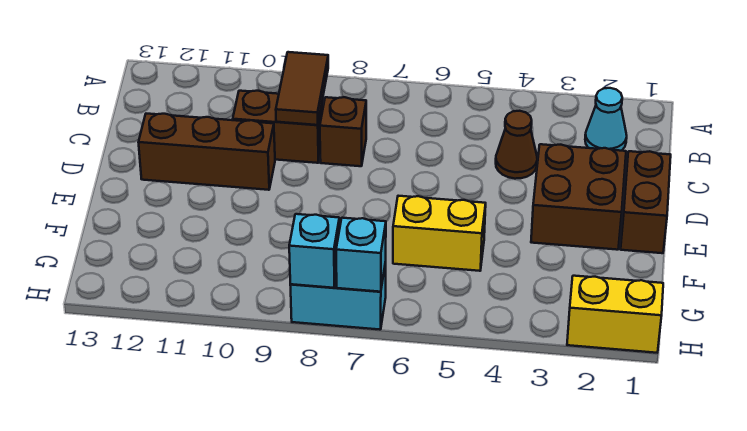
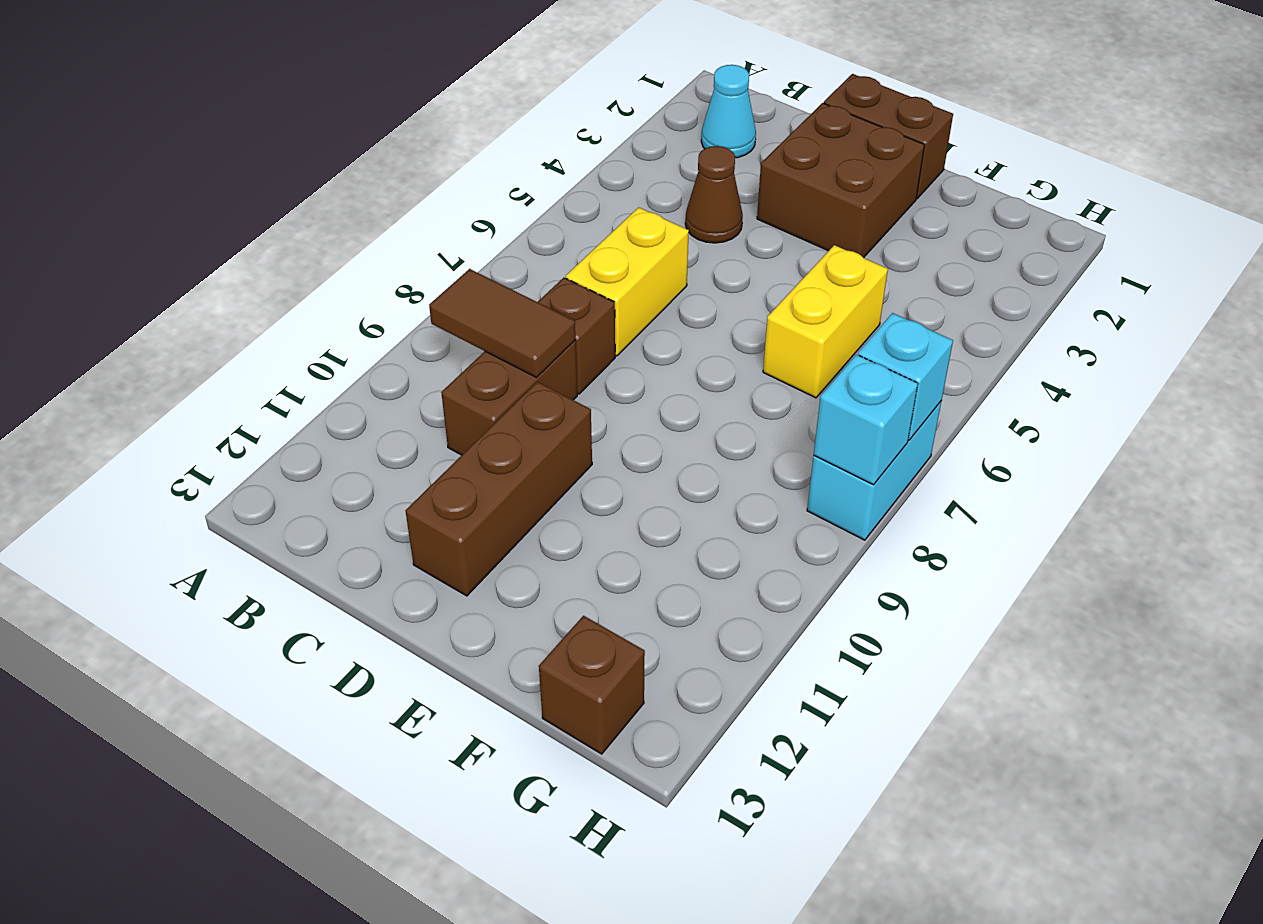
none -> brown 1x1 brick [539,616,645,754]
yellow 1x2 brick [567,276,663,353] -> yellow 1x2 brick moved to [566,207,689,356]

